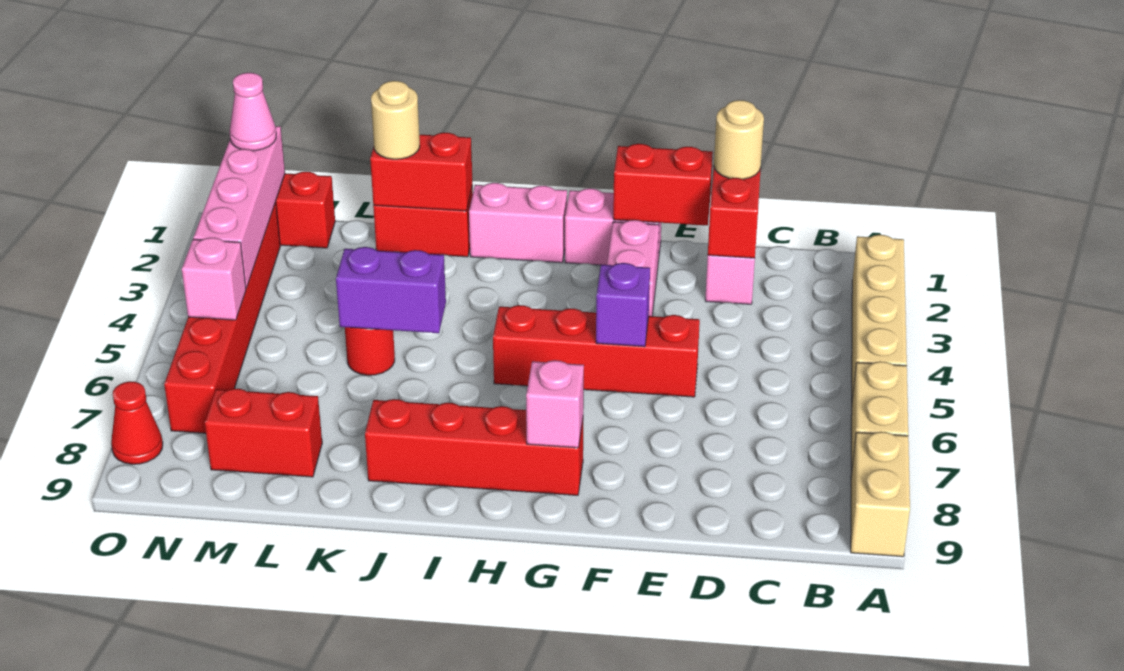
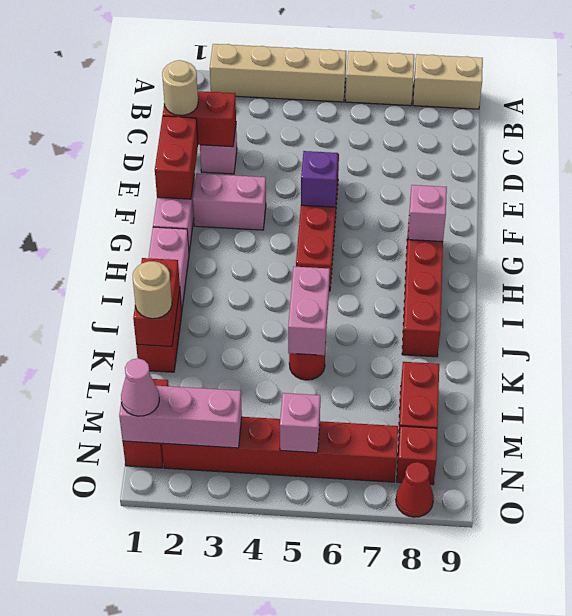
purple 1x2 brick [336,247,446,333] -> pink 1x2 brick [288,267,330,355]
pink 1x4 brick [193,126,285,288] -> pink 1x3 brick [119,386,242,448]
none -> red 1x1 brick [397,426,437,485]

